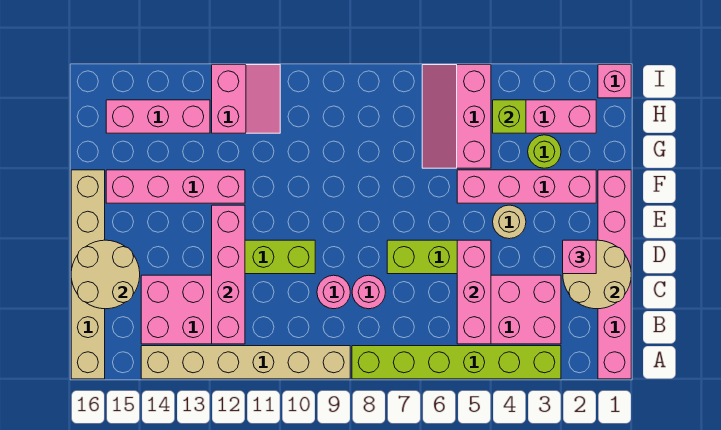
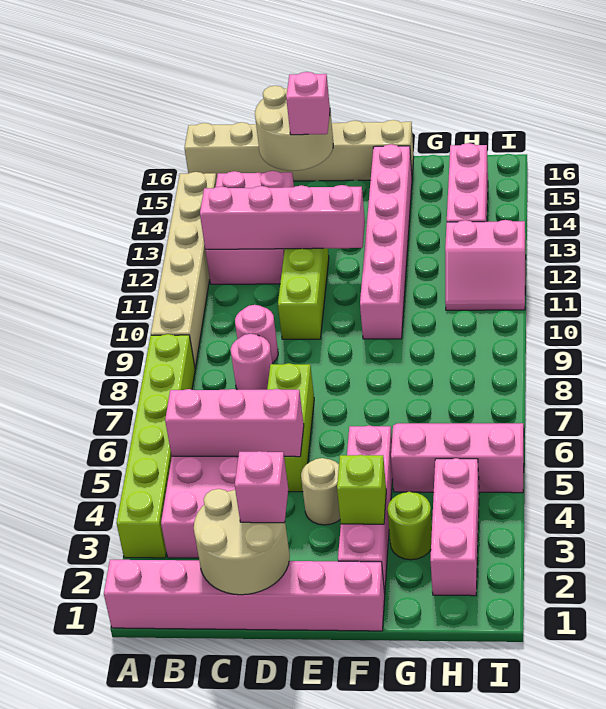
pink 1x4 brick [106,170,245,203] -> pink 1x6 brick [360,144,412,339]
lime 1x1 brick [493,100,526,133] -> lime 1x1 brick moved to [337,455,386,524]
pink 1x1 brick [598,65,631,98] -> pink 1x1 brick moved to [286,72,330,135]

